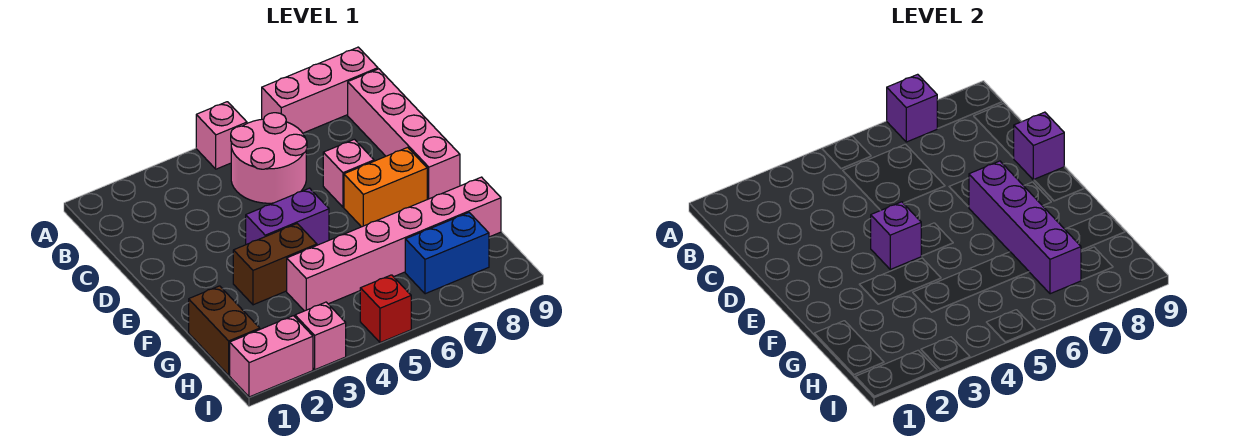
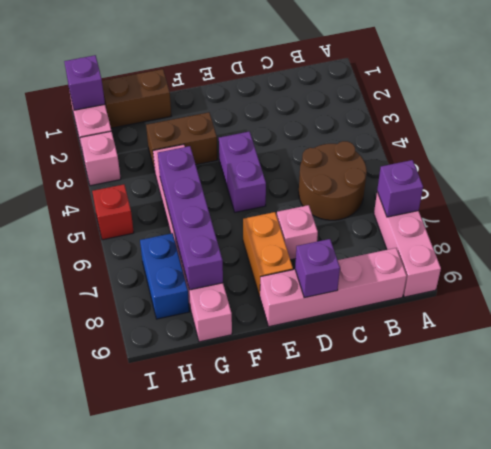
pink 1x1 brick [196,102,247,169] -> none
pink 2x2 round brick [231,113,307,203] -> brown 2x2 round brick [299,141,367,220]
purple 1x1 brick [871,202,921,269] -> purple 1x1 brick moved to [64,55,105,110]
purple 1x4 brick [969,161,1081,294] -> purple 1x4 brick turned to [158,146,223,290]
brown 1x2 brick [233,224,317,305] -> brown 1x2 brick turned to [146,112,217,171]

